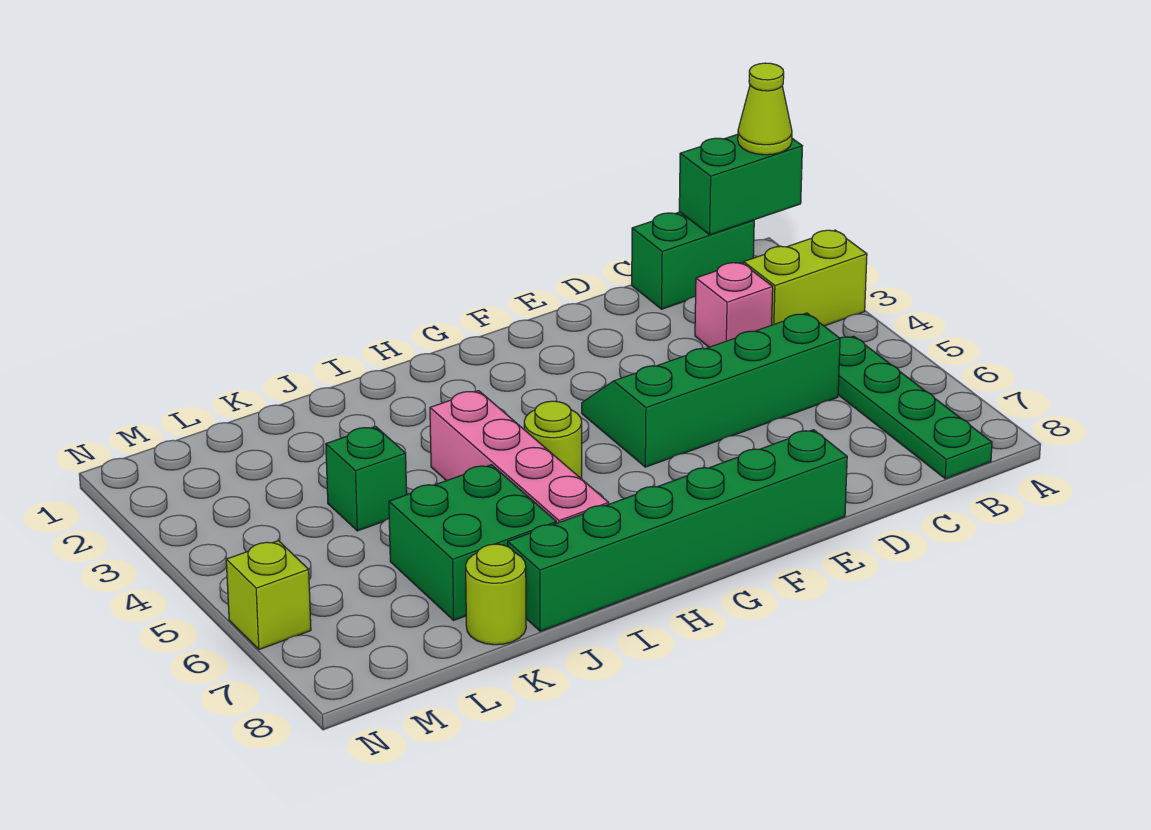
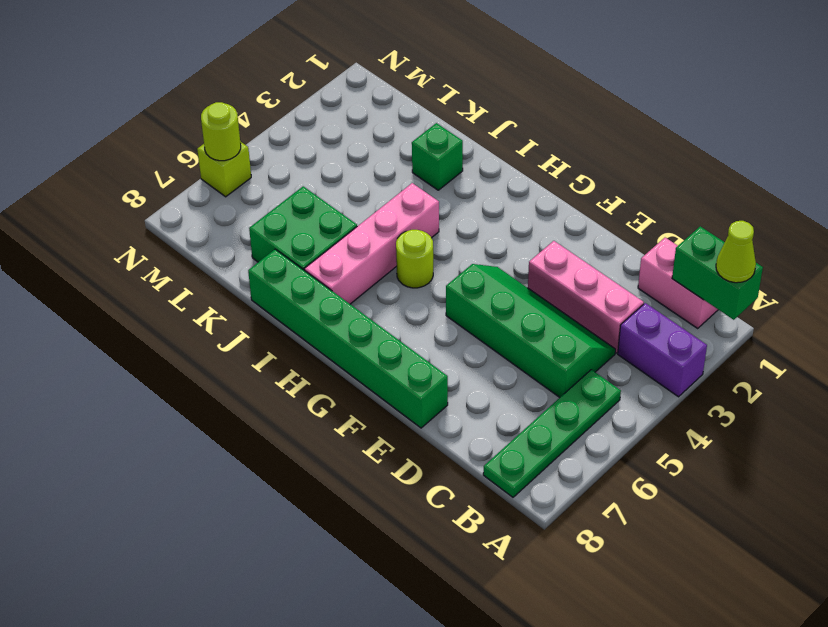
lime 1x2 brick [744,230,867,326] -> purple 1x2 brick [618,303,707,397]
green 1x2 brick [632,212,754,309] -> pink 1x2 brick [638,238,718,328]
pink 1x1 brick [695,263,773,347] -> pink 1x3 brick [528,241,644,353]
green 1x1 brick [326,426,407,531] -> green 1x1 brick moved to [412,123,463,190]
lime 1x1 round brick [466,544,526,645] -> lime 1x1 round brick moved to [201,102,241,161]

